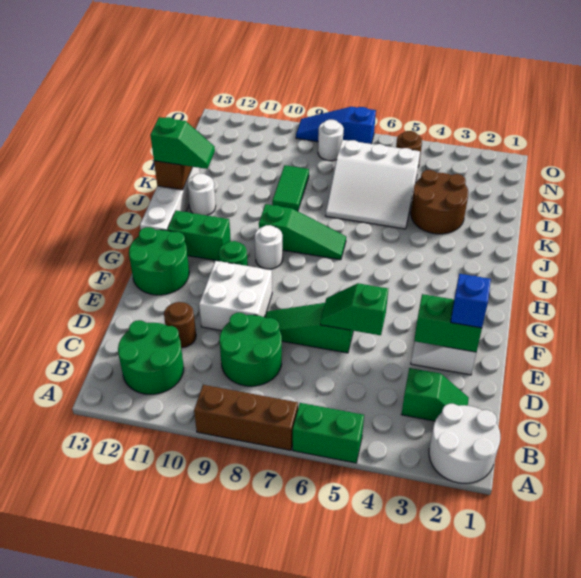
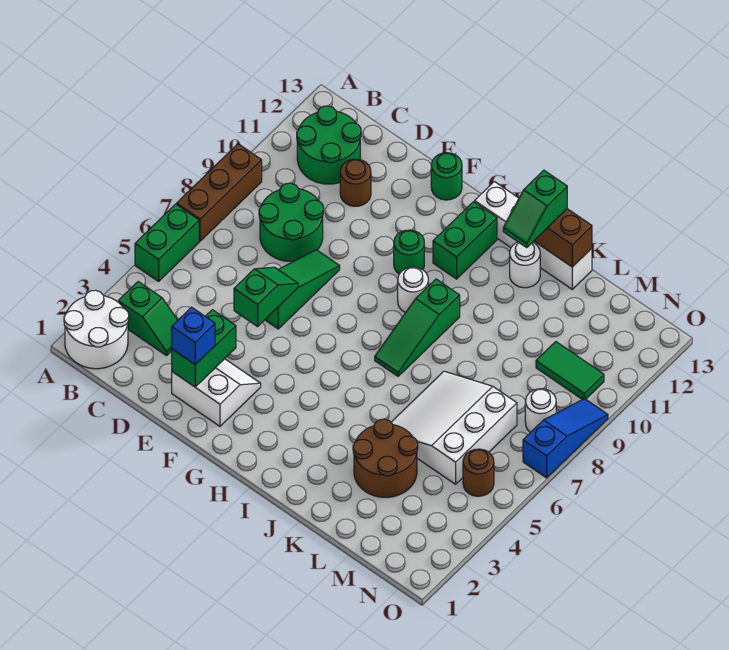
green 1x2 slope [401,368,469,421] -> green 1x2 slope turned to [118,282,178,356]
white 2x2 brick [199,261,272,331] -> none
green 2x2 round brick [129,227,189,295] -> green 1x1 round brick [431,153,462,200]
green 1x2 tile [272,165,309,211] -> green 1x2 tile moved to [536,342,604,400]

